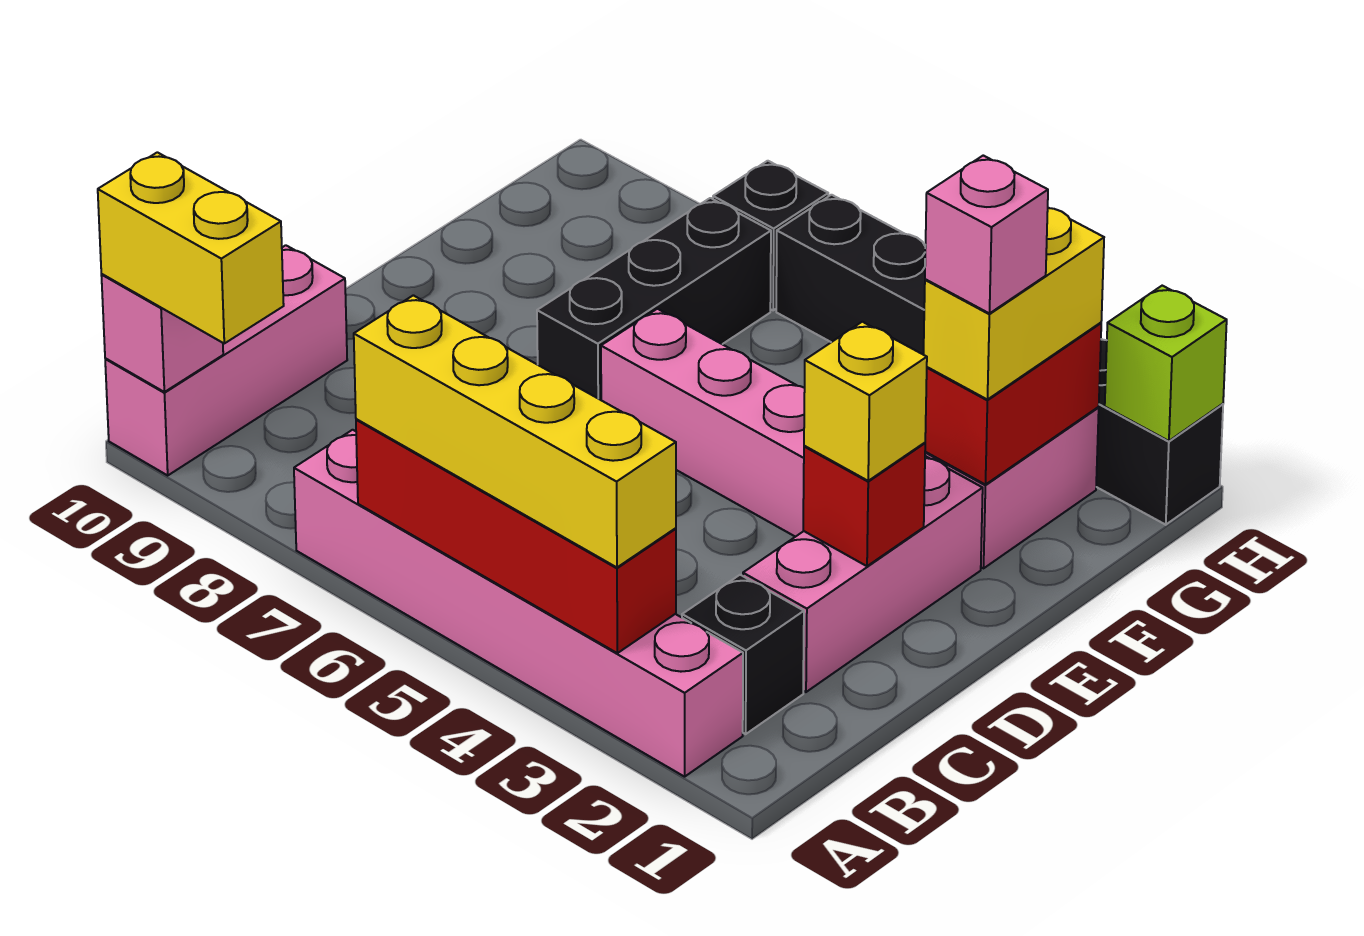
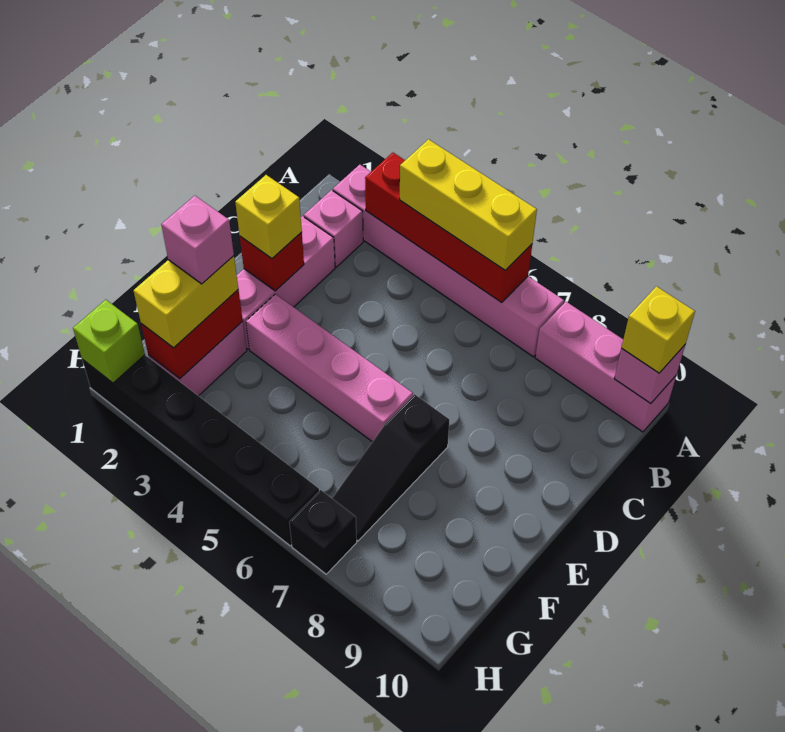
yellow 1x4 brick [354,295,676,567] -> yellow 1x3 brick [400,139,537,270]
yellow 1x2 brick [98,152,284,343] -> yellow 1x1 brick [622,286,695,373]
pink 1x3 brick [105,245,347,475] -> pink 1x3 brick turned to [535,302,676,432]
black 1x1 brick [682,575,804,734] -> pink 1x1 brick [304,190,363,267]
black 1x3 brick [537,198,771,400] -> black 1x3 slope [332,394,449,541]

